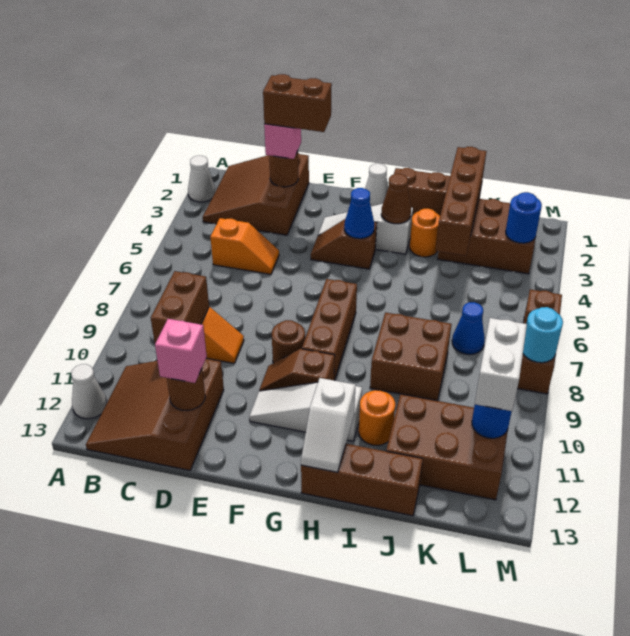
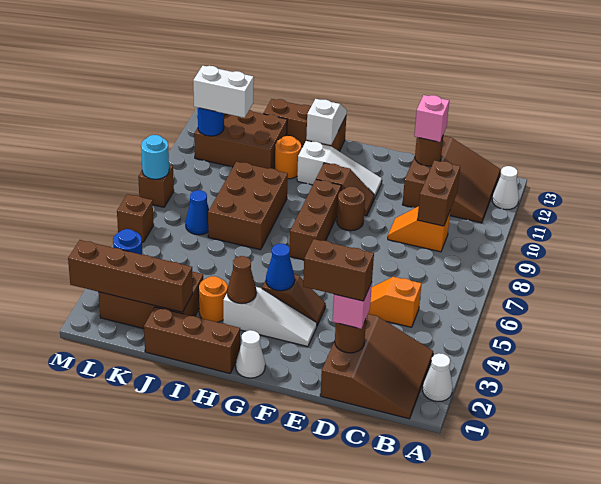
brown 2x2 brick [370,313,452,401] -> brown 2x3 brick [208,162,288,250]
brown 1x4 brick [436,147,486,256] -> brown 1x4 brick turned to [68,240,193,312]
white 1x2 brick [475,318,527,411] -> white 1x2 brick turned to [193,66,254,118]

